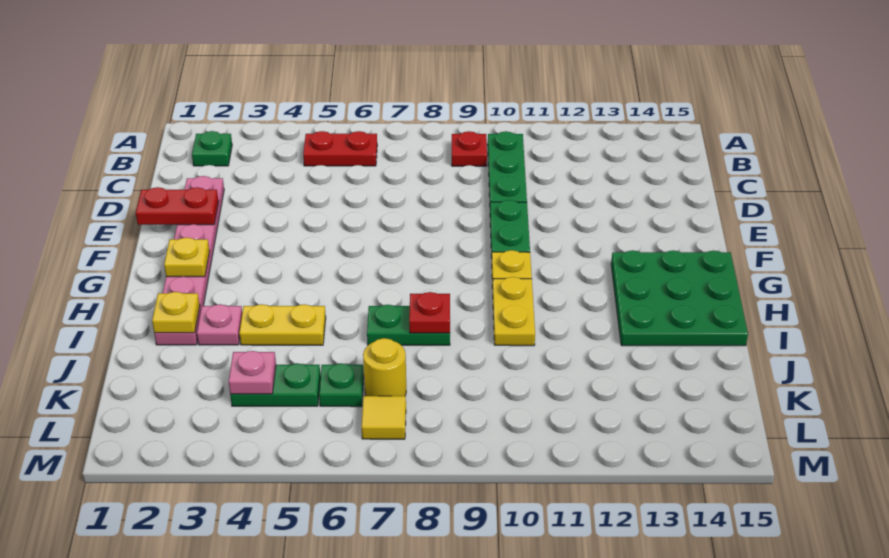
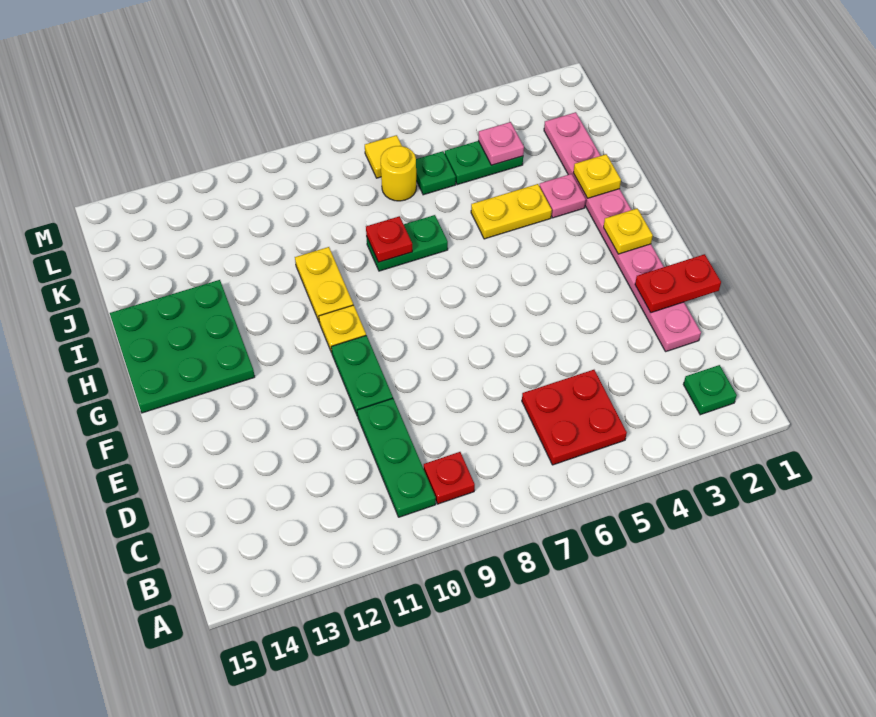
red 1x2 plate [303,131,377,166] -> red 2x2 plate [522,370,627,465]
pink 1x6 plate [154,176,224,345] -> pink 1x8 plate [544,112,701,351]

